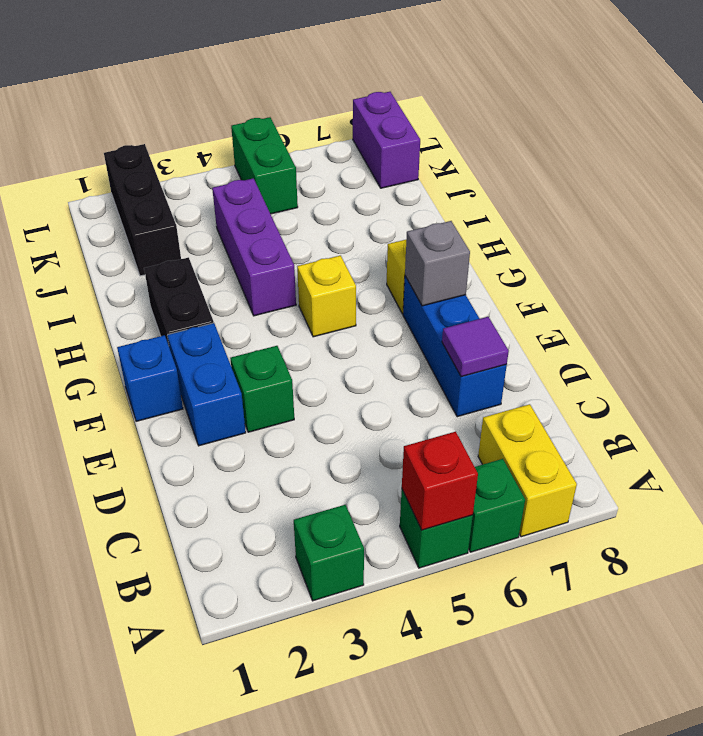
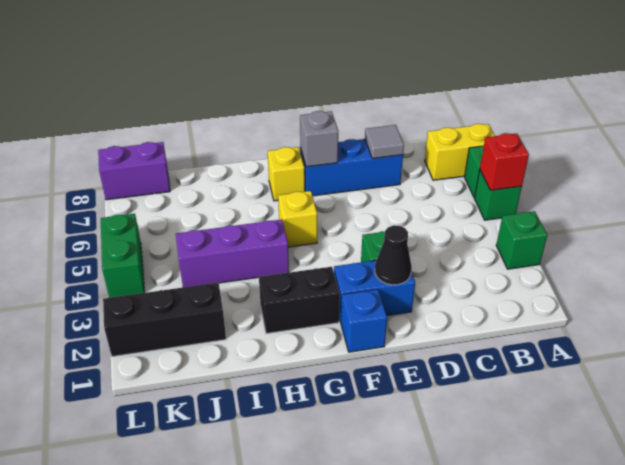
purple 1x1 tile [442,317,509,377] -> grey 1x1 tile [365,125,404,159]
none -> black 1x1 cone [375,225,412,285]
green 1x2 brick [231,117,298,214] -> green 1x2 brick turned to [101,214,145,298]

